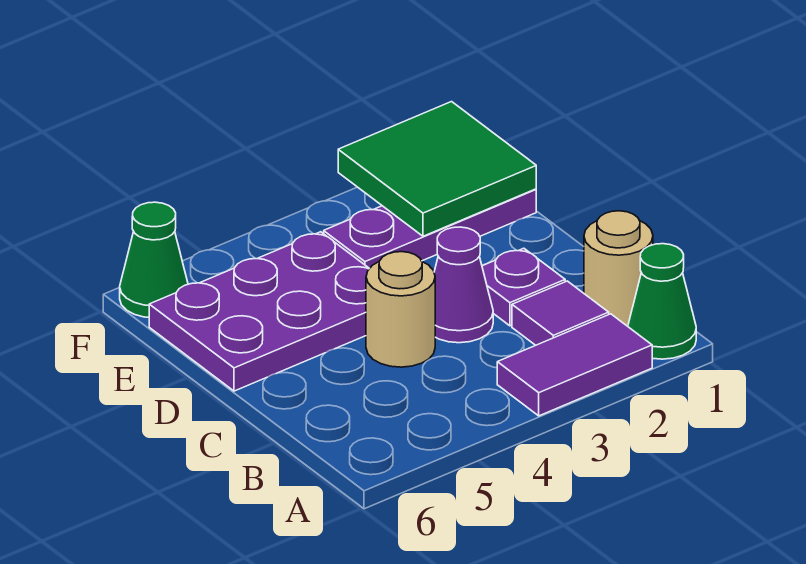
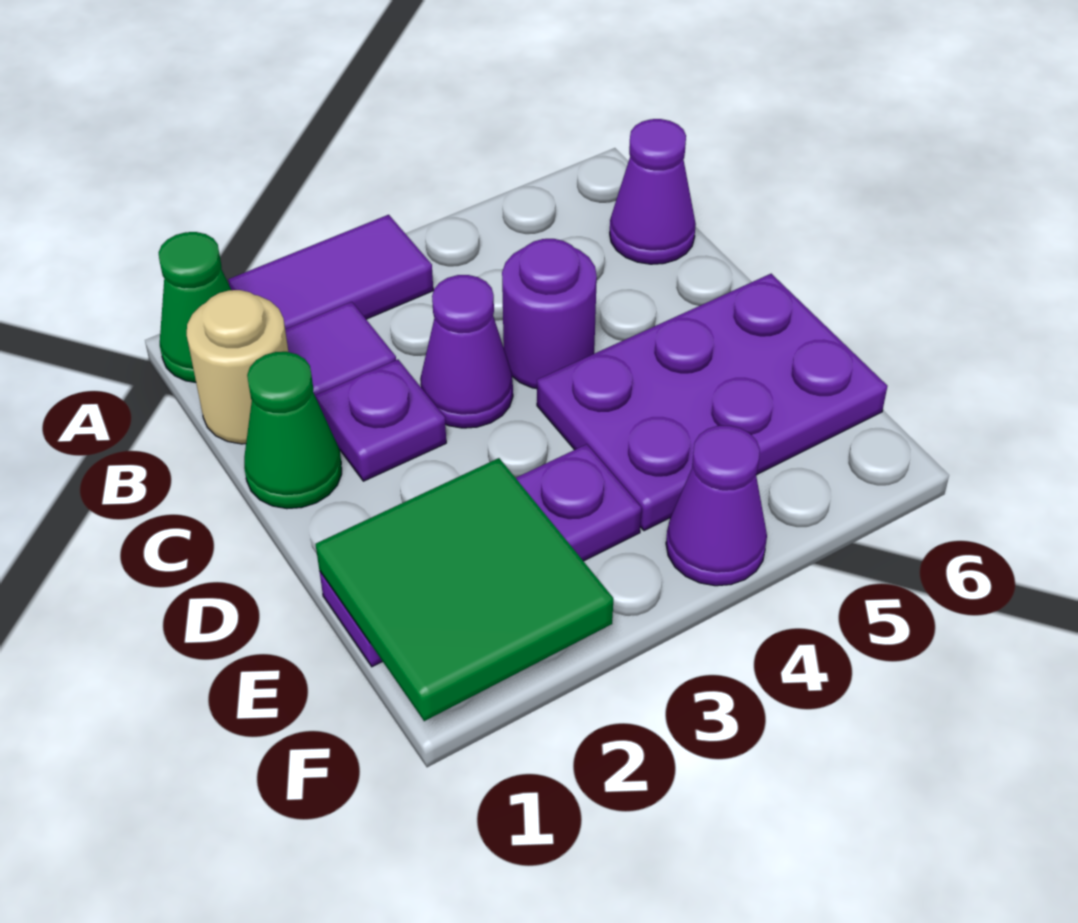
none -> purple 1x1 cone [610,119,696,264]
tan 1x1 round brick [366,252,435,367] -> purple 1x1 round brick [502,239,597,389]
none -> purple 1x1 cone [666,426,767,586]
green 1x1 cone [120,202,188,317] -> green 1x1 cone moved to [244,352,342,509]

